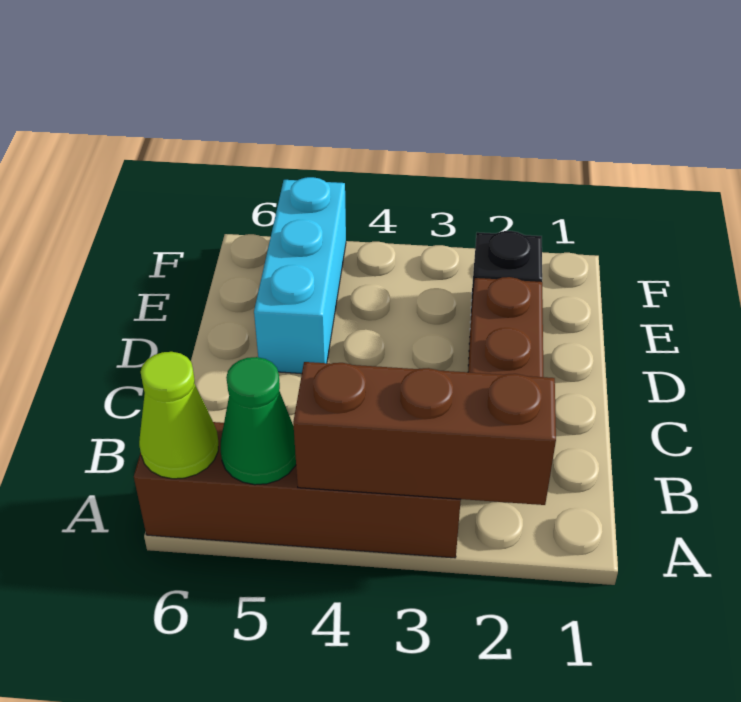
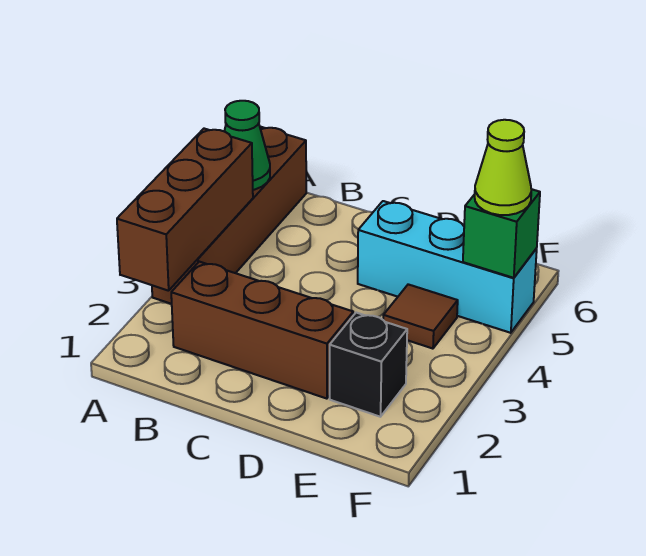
lime 1x1 cone [139,352,218,479] -> lime 1x1 cone moved to [475,120,531,215]
none -> brown 1x1 tile [383,284,458,349]
none -> green 1x1 brick [463,189,540,278]

